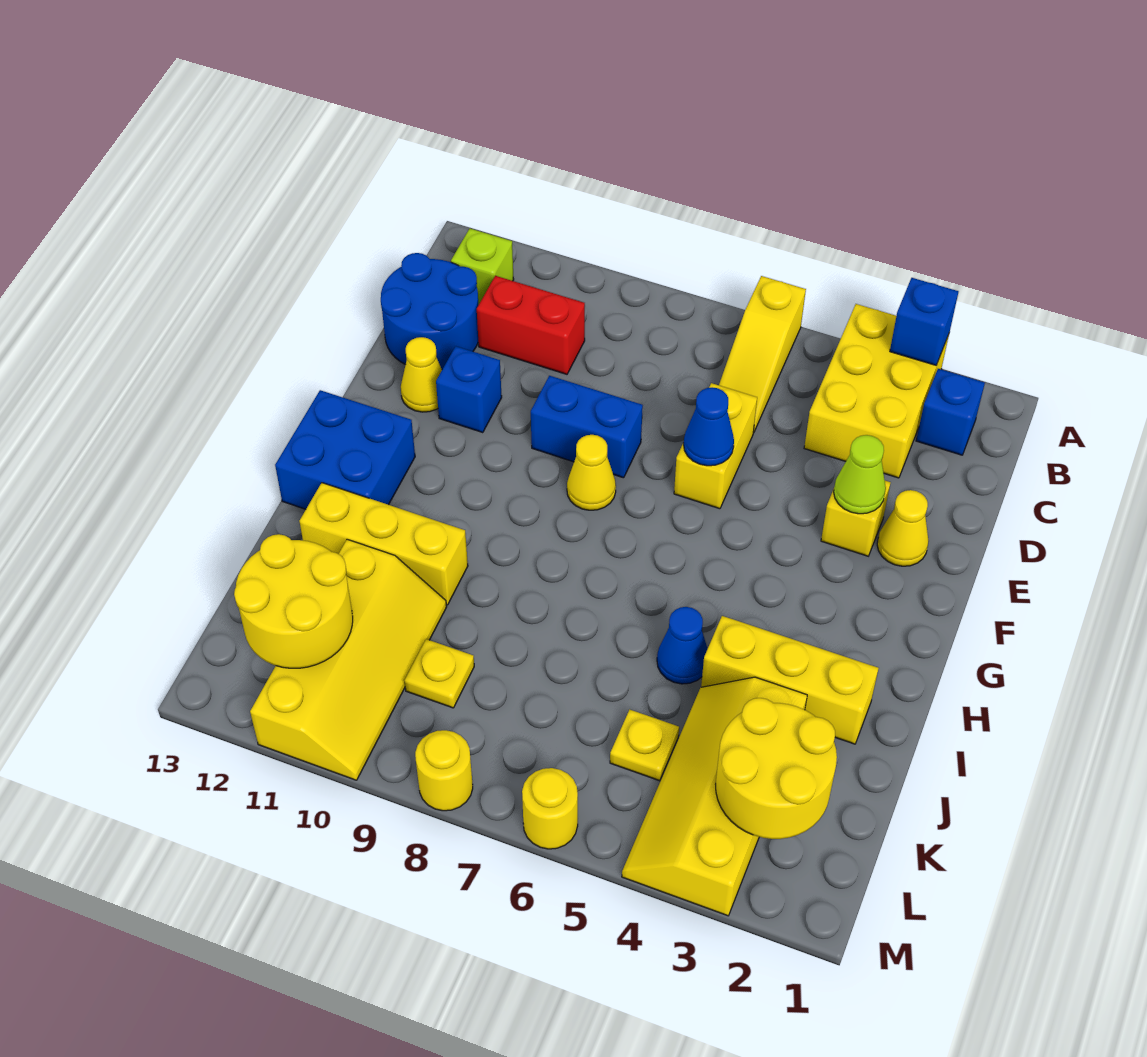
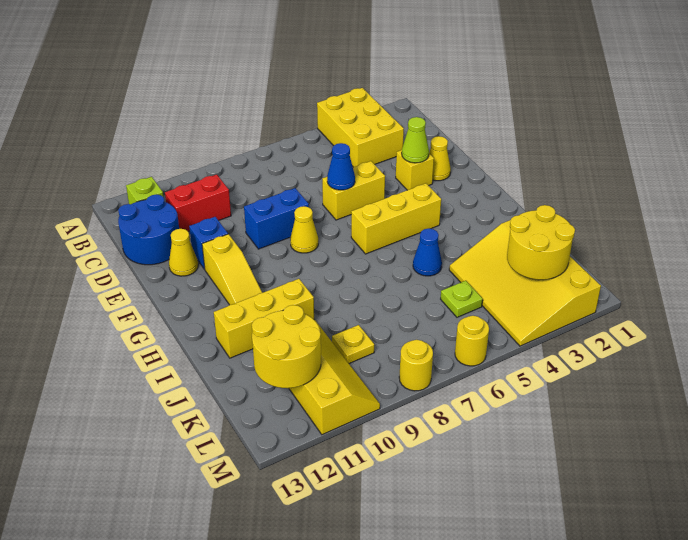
blue 1x1 brick [890,278,959,365] -> none
yellow 1x3 slope [719,276,806,433] -> yellow 1x3 slope moved to [202,234,262,305]
blue 1x1 brick [916,369,985,455] -> none
yellow 1x2 brick [674,383,757,509] -> yellow 1x2 brick turned to [322,161,385,220]
blue 2x2 brick [275,390,415,509] -> none
yellow 1x3 brick [701,616,879,744] -> yellow 1x3 brick moved to [351,183,441,254]
yellow 2x4 slope [622,677,807,916] -> yellow 3x4 slope [449,220,601,346]
yellow 1x1 plate [610,710,679,781] -> lime 1x1 plate [441,281,483,317]

